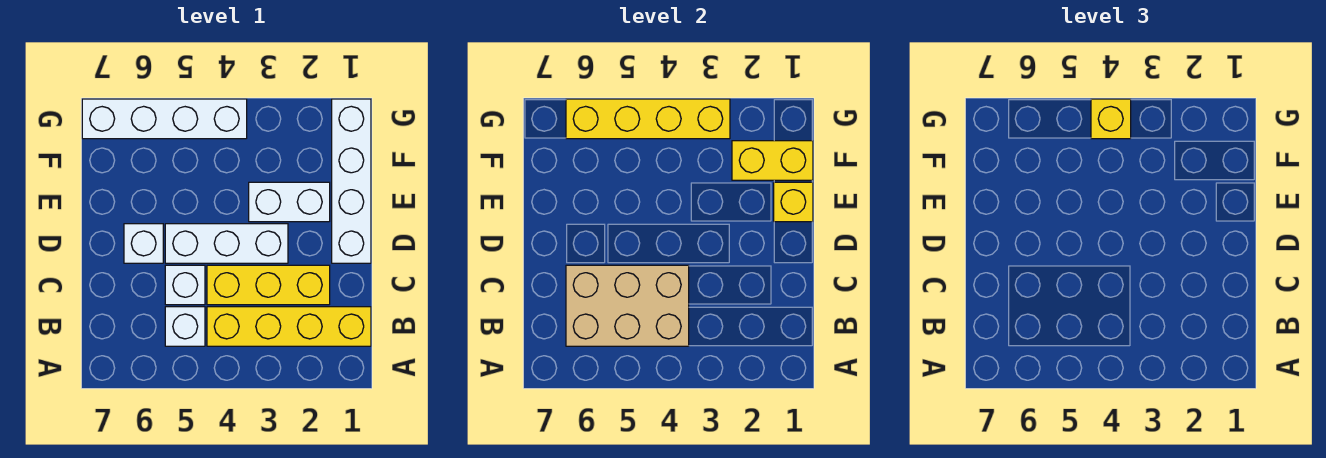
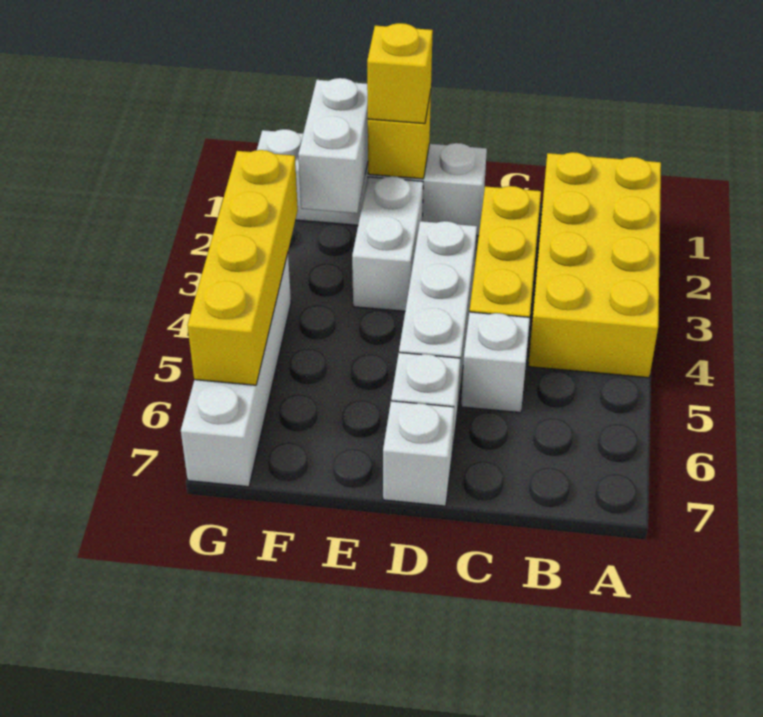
yellow 1x4 brick [207,307,371,346] -> yellow 2x4 brick [528,152,661,378]
tan 2x3 brick [566,265,689,346] -> none
white 1x1 brick [165,307,205,346] -> white 1x1 brick moved to [383,401,454,506]
yellow 1x2 brick [732,141,813,180] -> white 1x2 brick [298,78,368,213]
yellow 1x1 brick [1091,99,1131,139] -> yellow 1x1 brick moved to [367,23,433,124]

